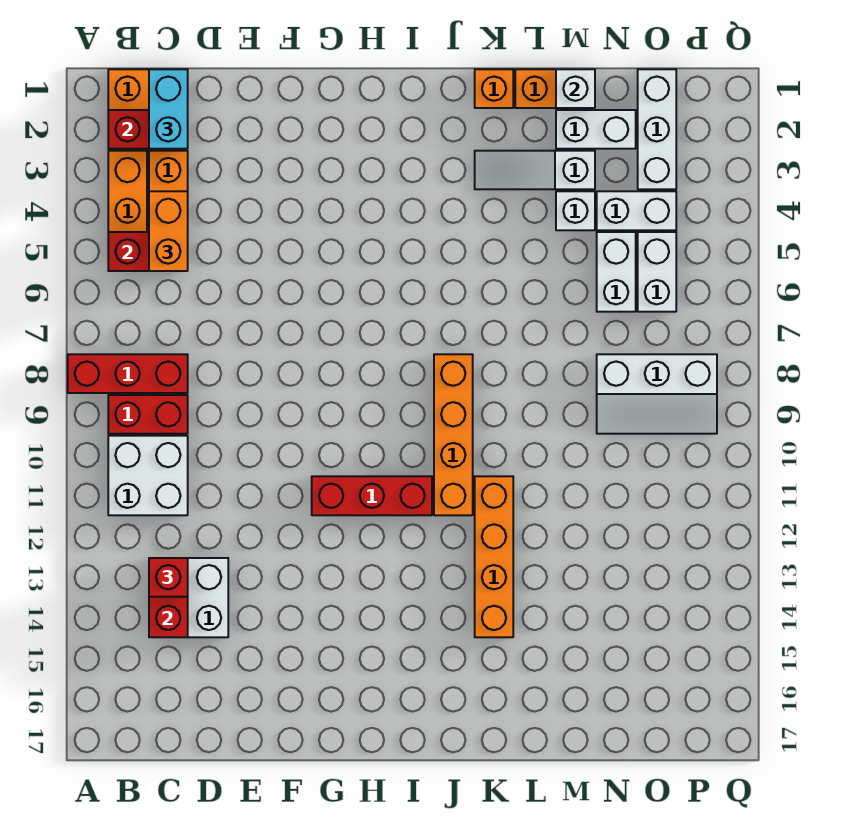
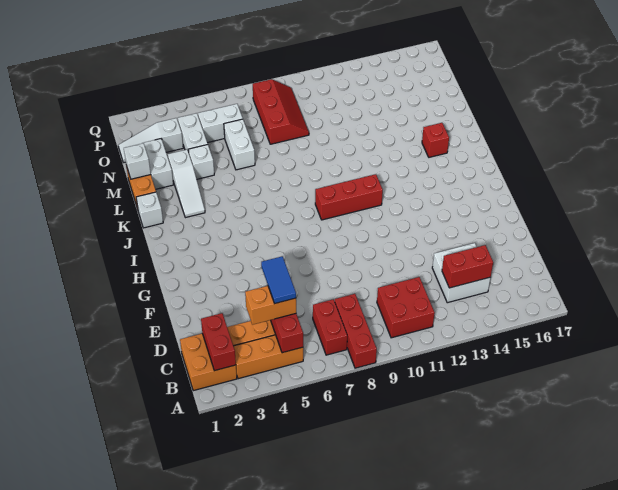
red 1x2 brick [108,395,188,434] -> red 1x2 brick moved to [313,299,347,355]
white 2x2 brick [108,436,188,515] -> red 2x2 brick [377,277,435,338]
cyan 1x2 brick [149,69,188,149] -> none
none -> blue 1x2 tile [261,256,296,304]
red 1x1 brick [149,558,188,597] -> red 1x1 brick moved to [422,123,449,157]
red 1x3 brick [312,476,432,515] -> red 1x3 brick turned to [315,174,383,220]
orange 1x4 brick [434,354,473,515] -> none
orange 1x1 brick [475,69,513,108] -> white 1x1 brick [136,192,163,228]
orange 1x4 brick [475,476,513,637] -> none
white 1x2 brick [597,232,636,312] -> white 1x2 brick turned to [224,119,255,170]
white 2x3 slope [597,354,717,434] -> red 2x3 slope [253,79,309,144]
white 1x3 brick [638,69,676,189] -> white 1x3 slope [118,118,183,163]

